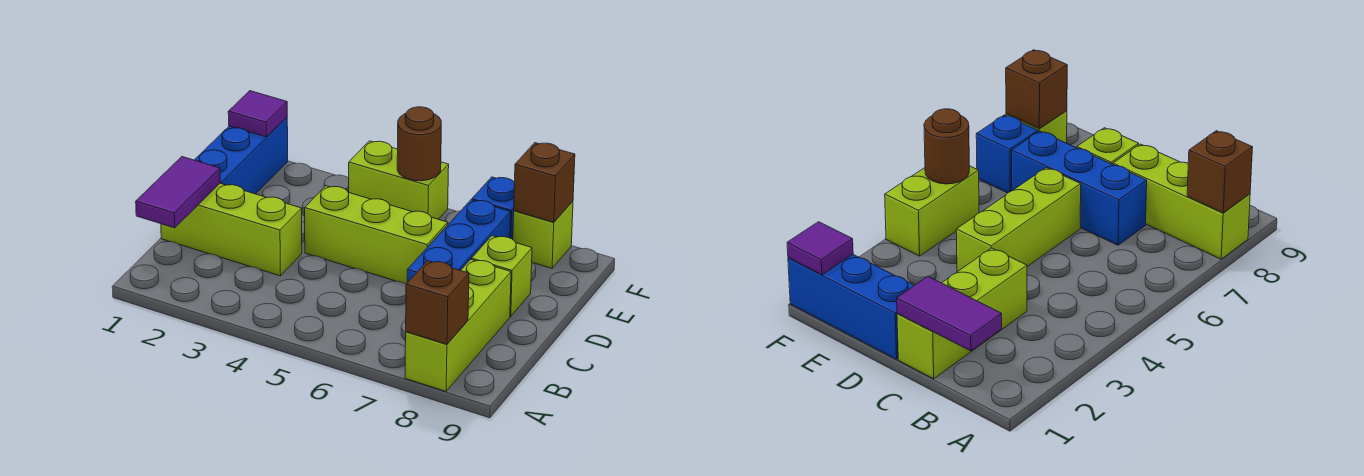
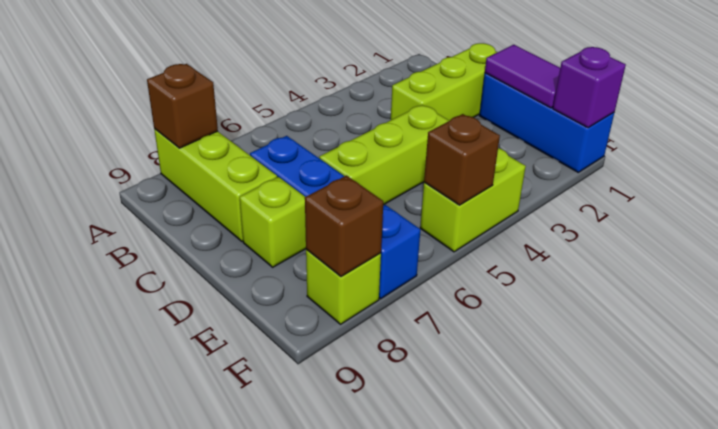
purple 1x2 tile [136,157,220,228] -> purple 1x2 tile moved to [485,45,560,108]
purple 1x1 tile [228,91,287,137] -> purple 1x1 brick [553,47,626,128]
brown 1x1 round brick [397,107,441,181] -> brown 1x1 brick [424,114,500,205]

